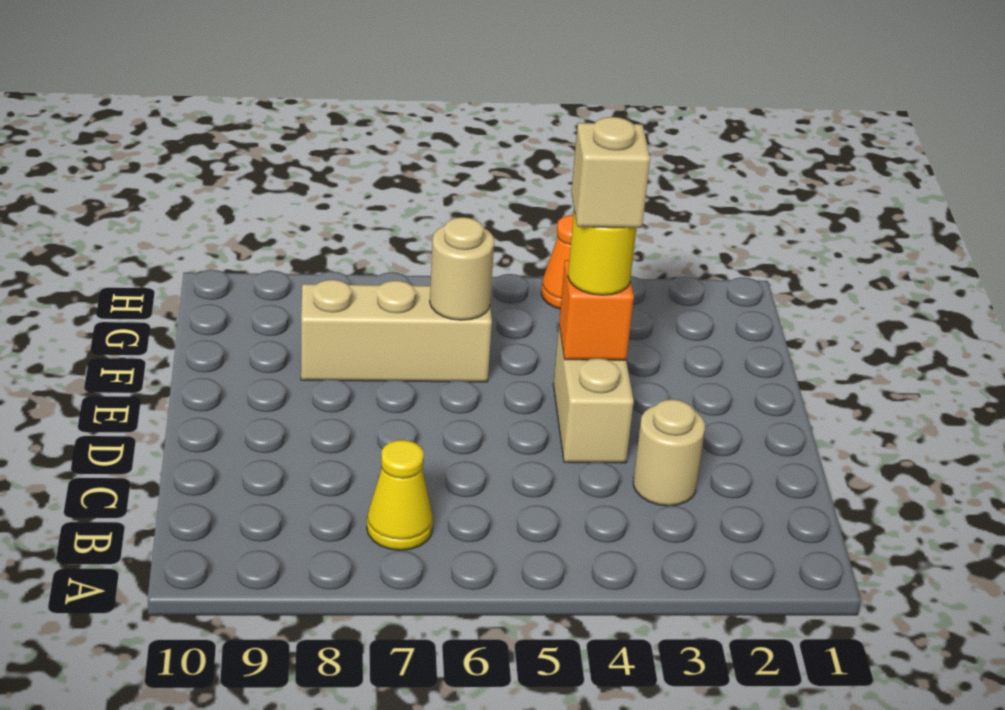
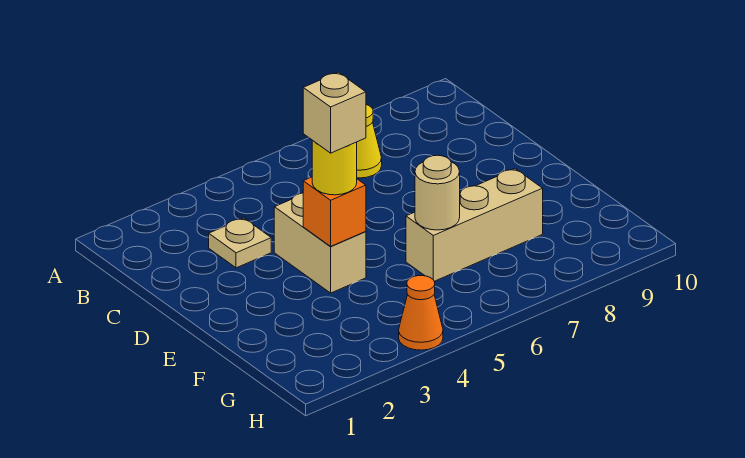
tan 1x1 round brick [633,399,705,506] -> tan 1x1 plate [209,218,271,268]

